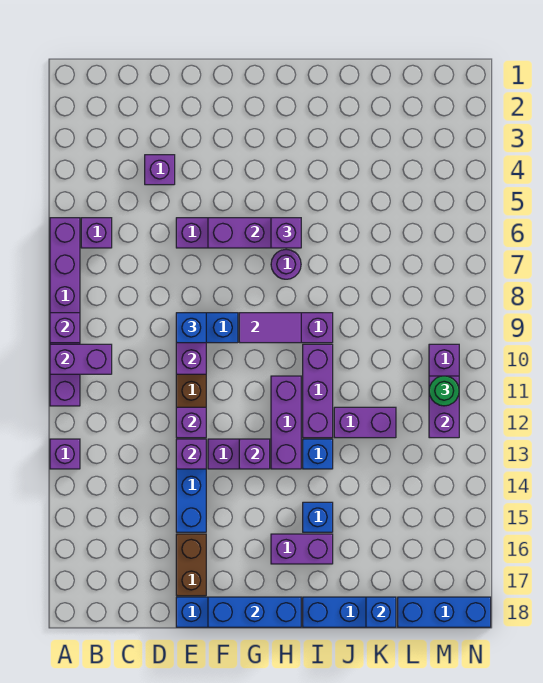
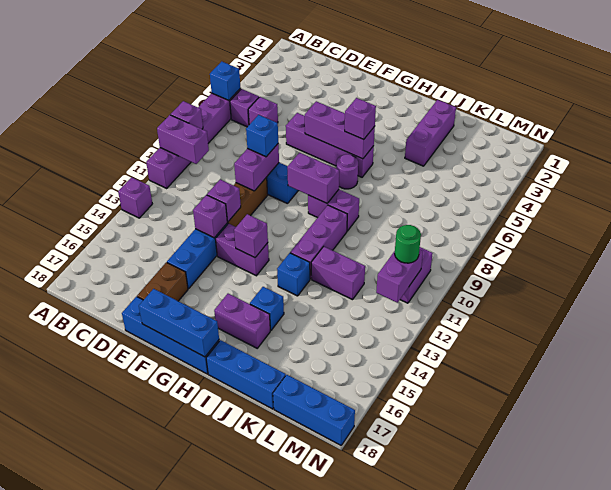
purple 1x1 brick [145,155,175,185] -> purple 1x1 brick moved to [248,97,278,125]
purple 1x2 tile [239,313,301,343] -> purple 1x2 brick [287,153,339,203]
purple 1x3 brick [271,376,301,469] -> purple 1x3 brick moved to [405,100,456,166]
blue 1x1 brick [366,597,396,627] -> blue 1x1 brick moved to [210,62,240,100]

